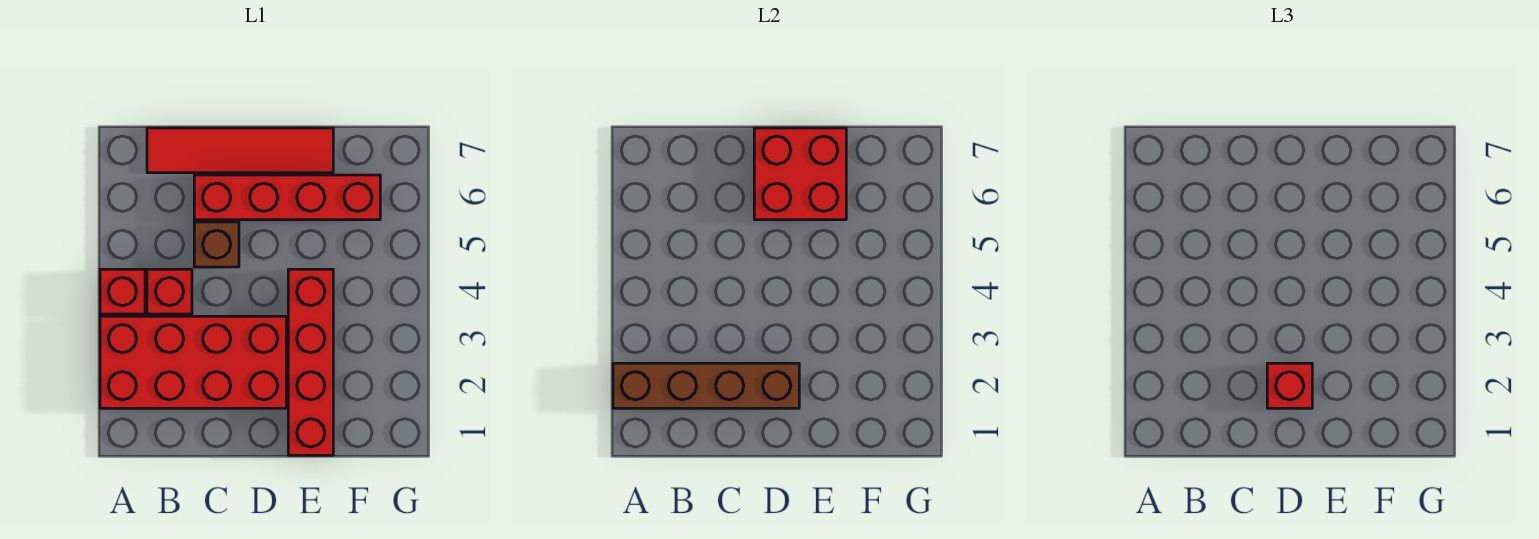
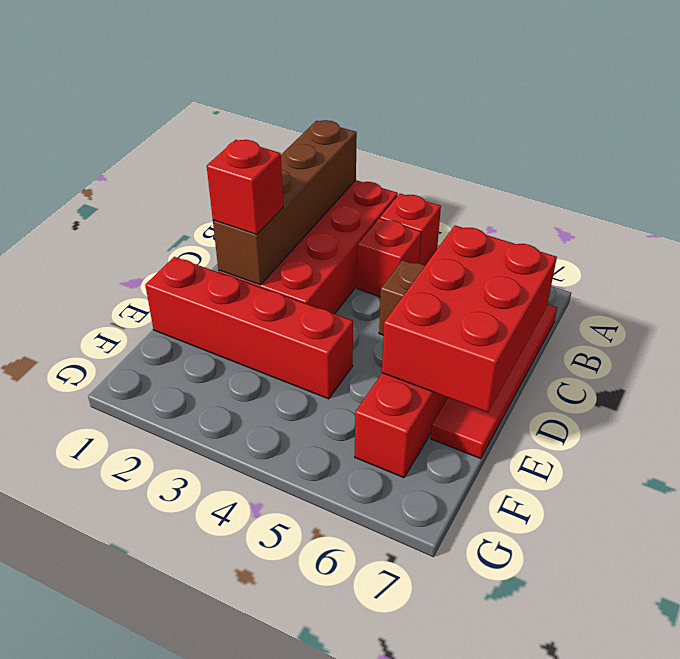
red 2x2 brick [754,128,846,220] -> red 2x3 brick [382,226,557,412]

